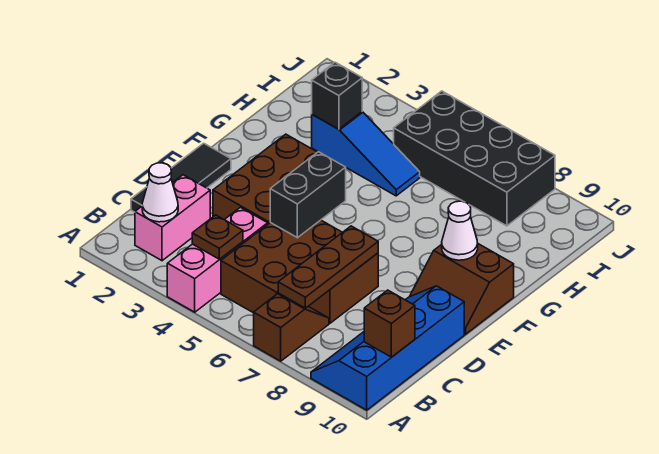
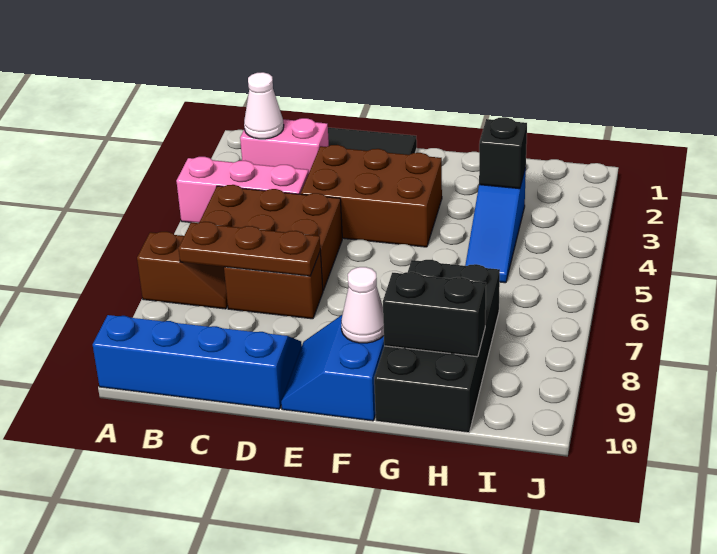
brown 1x1 plate [192,215,243,259] -> none
brown 1x1 brick [364,290,415,357] -> none
black 1x2 brick [270,152,346,238] -> black 1x2 brick moved to [383,272,486,357]
brown 2x2 slope [410,244,514,334] -> blue 2x2 slope [281,315,384,421]
black 2x4 brick [394,91,555,226] -> black 2x4 brick moved to [374,260,500,433]

